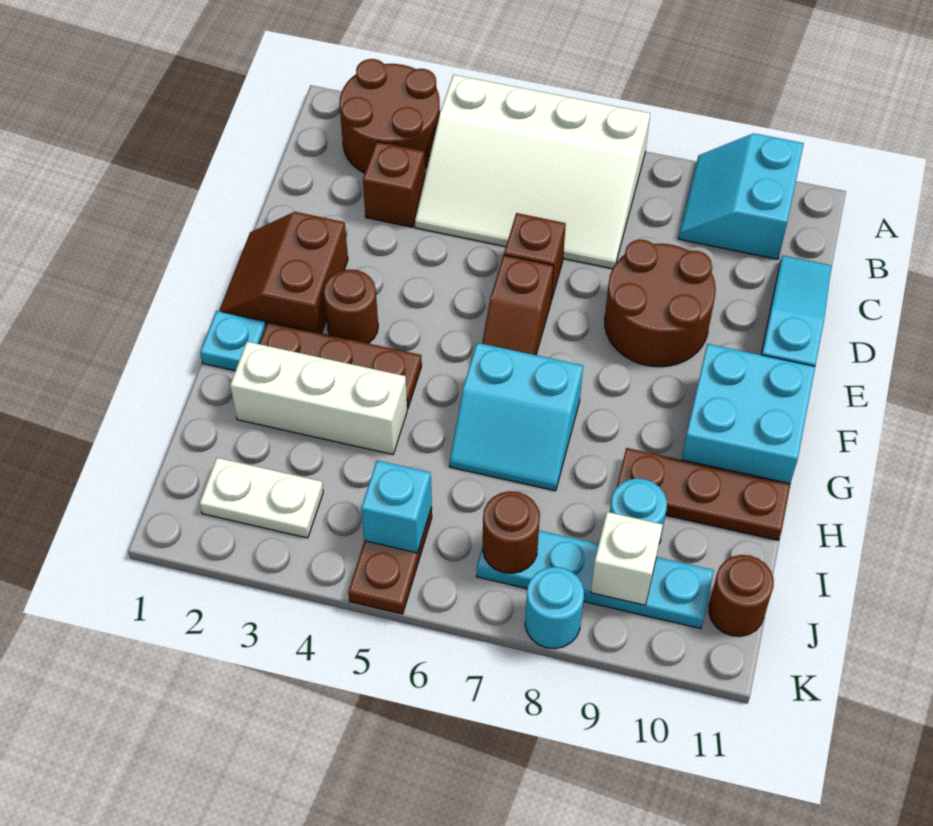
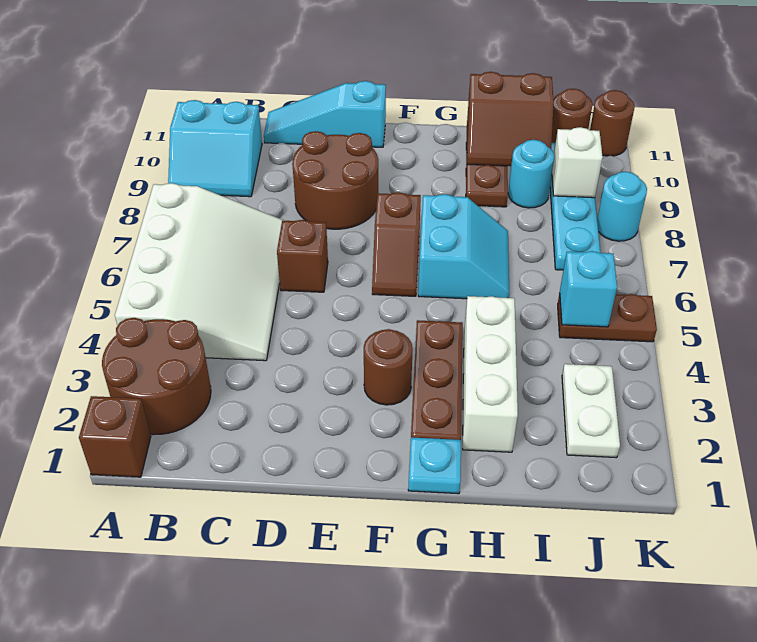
brown 1x1 brick [363,142,425,227] -> brown 1x1 brick moved to [79,396,151,477]
brown 2x2 slope [219,212,348,333] -> brown 2x2 slope moved to [467,72,554,166]
brown 1x2 slope [482,255,554,355] -> brown 1x2 slope turned to [372,192,421,296]
cyan 2x2 brick [682,344,815,484] -> none
brown 1x1 round brick [483,491,540,573] -> brown 1x1 round brick moved to [590,90,635,156]

